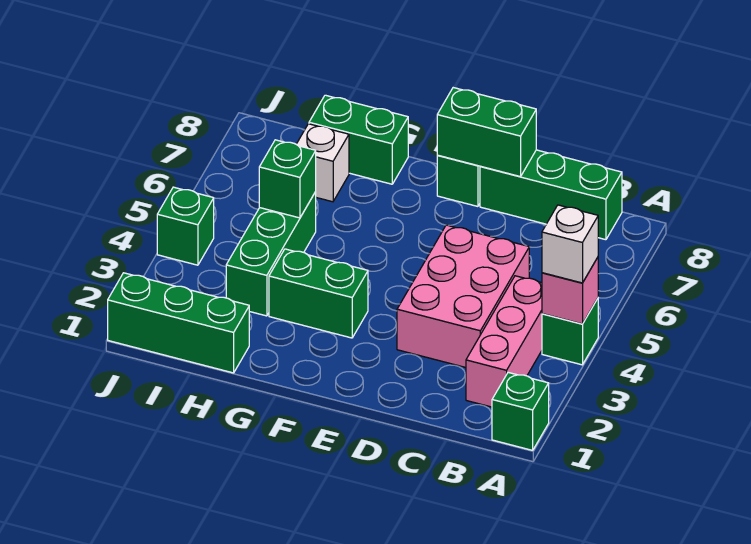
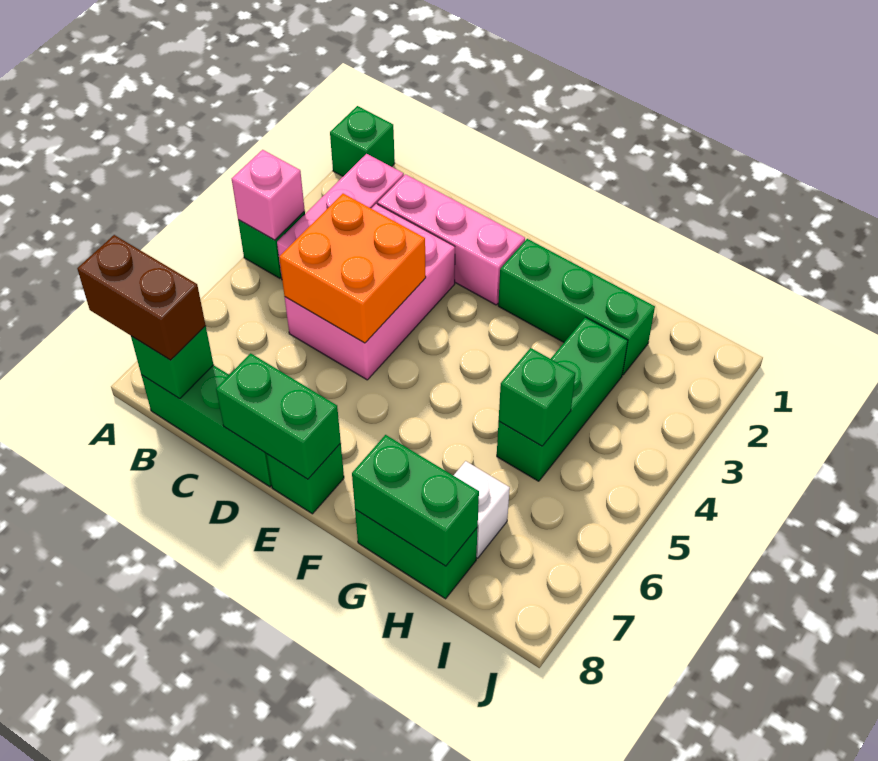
white 1x1 brick [542,205,598,283] -> none
none -> brown 1x2 brick [77,235,206,360]
none -> pink 1x3 brick [378,174,525,305]
none -> orange 2x2 brick [279,194,426,343]
green 1x2 brick [269,249,368,338] -> green 1x2 brick moved to [352,435,479,566]
green 1x3 brick [108,273,249,373] -> green 1x3 brick moved to [498,239,655,375]
green 1x1 brick [157,187,214,265] -> green 1x1 brick moved to [131,326,214,399]

